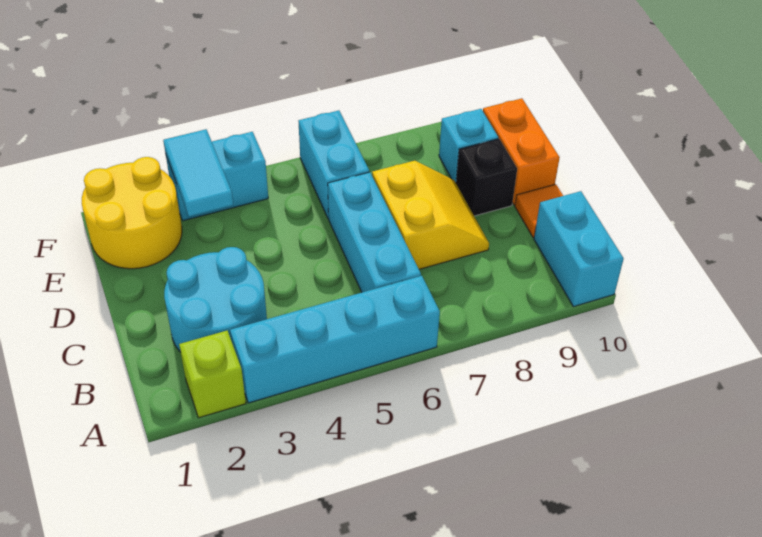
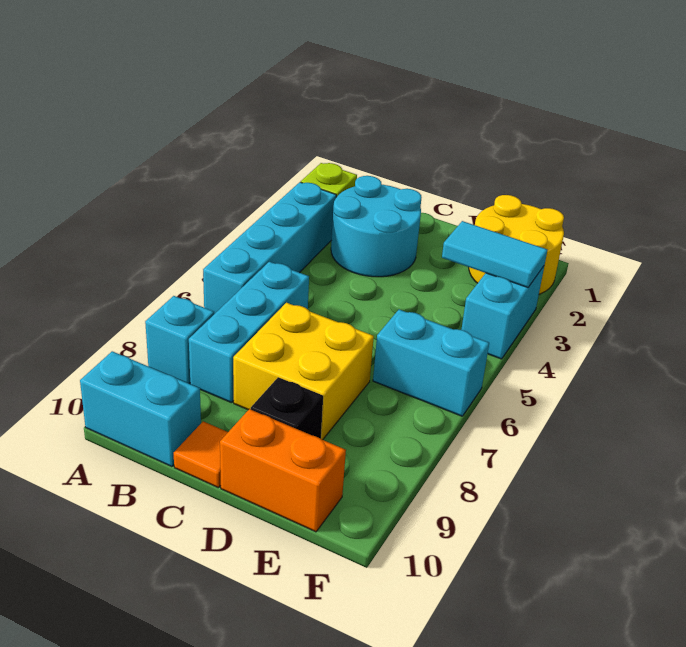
cyan 1x3 brick [328,172,421,292] -> cyan 1x3 brick turned to [189,262,309,403]
yellow 2x2 slope [372,161,489,269] -> yellow 2x2 brick [233,303,374,440]
cyan 1x1 brick [439,109,498,182] -> cyan 1x1 brick moved to [145,296,214,383]

